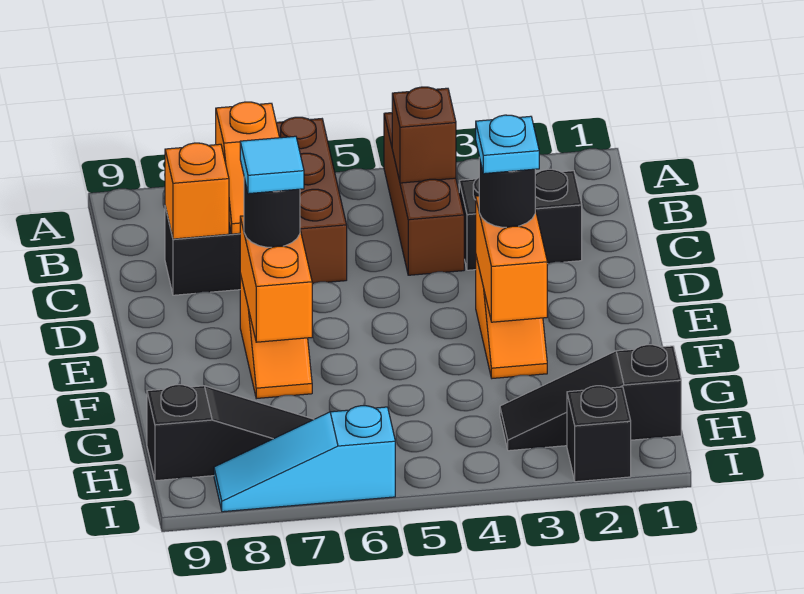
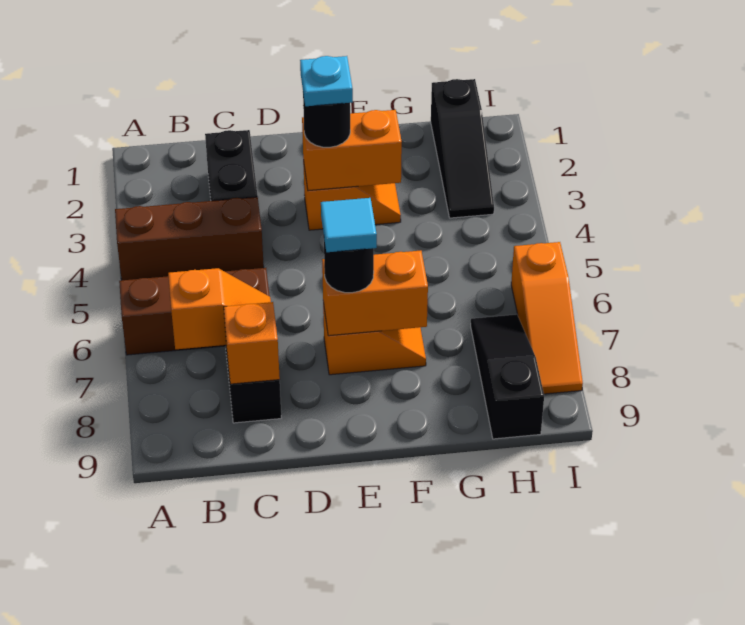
brown 1x1 brick [392,87,456,183] -> none
black 1x1 brick [567,386,631,482] -> none
cyan 1x3 slope [214,406,395,512] -> orange 1x3 slope [511,242,583,394]

